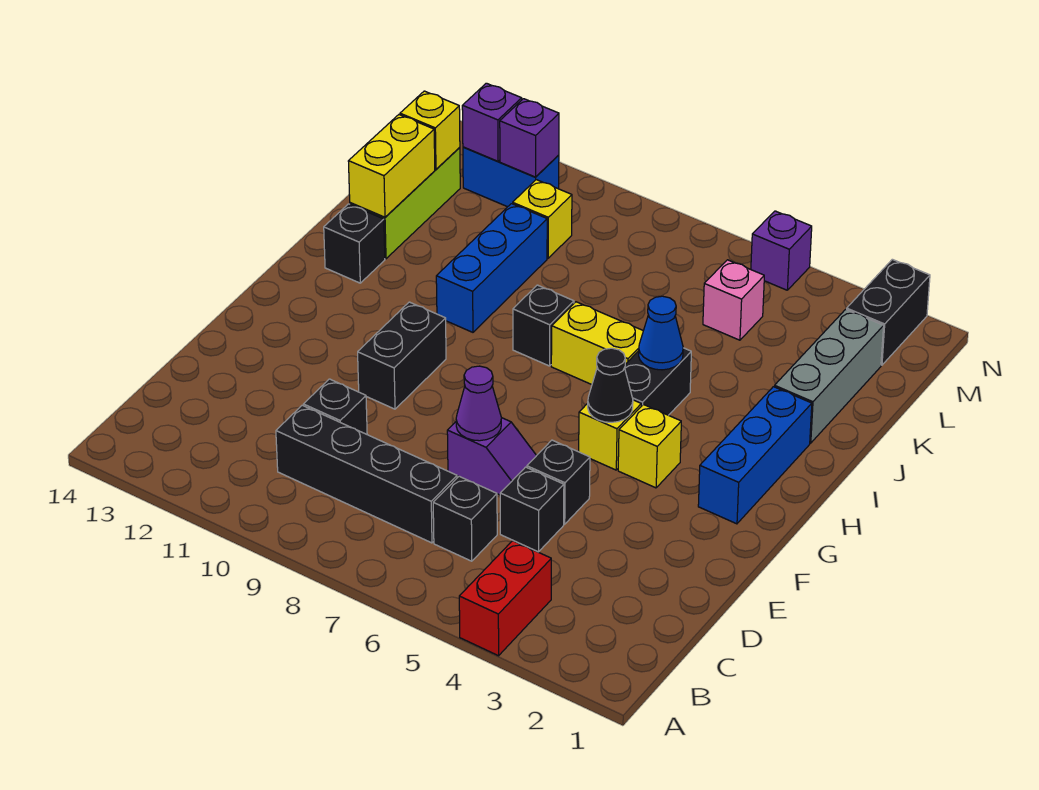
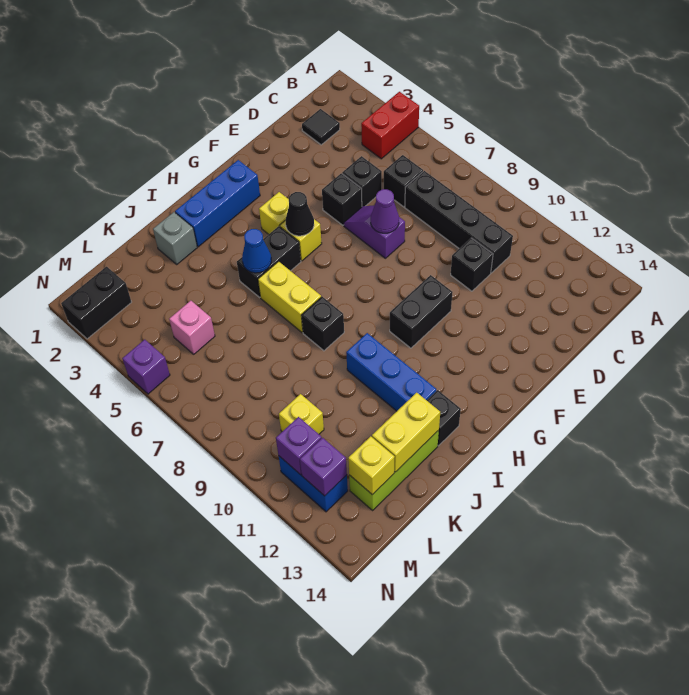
none -> black 1x1 tile [302,109,340,145]
blue 1x3 brick [436,204,547,332] -> blue 1x3 brick turned to [346,333,436,411]
grey 1x3 brick [774,309,884,443] -> grey 1x1 brick [153,212,197,264]

